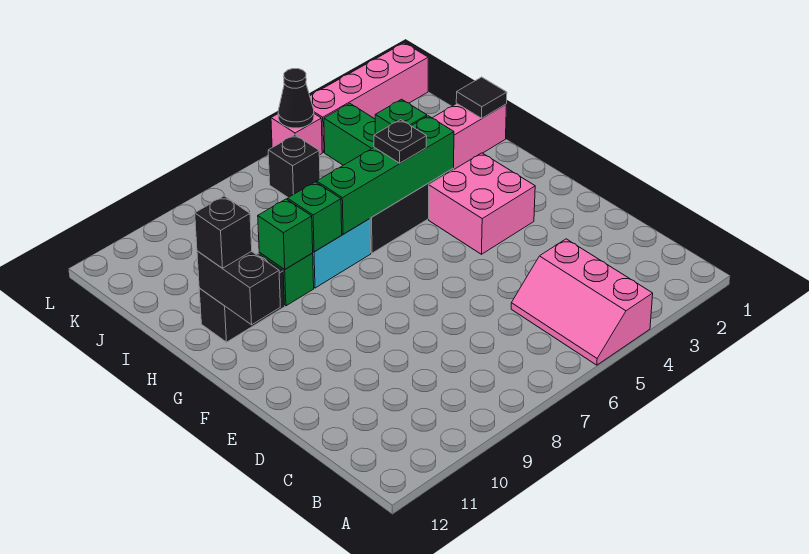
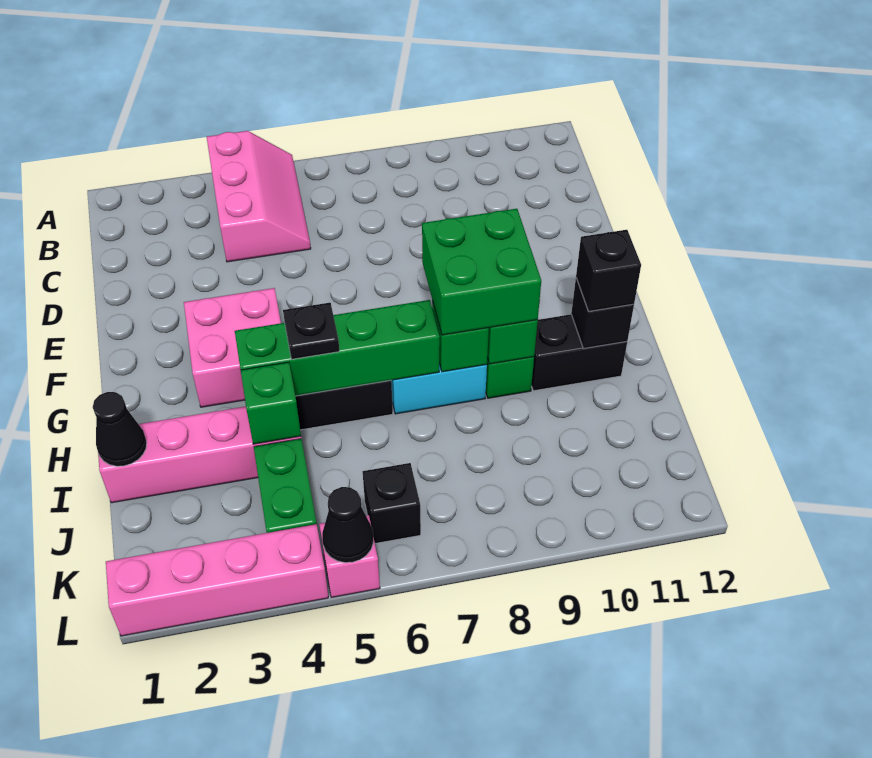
none -> green 2x2 brick [422,209,541,335]
black 1x2 brick [197,251,280,325] -> black 1x1 brick [571,278,634,349]
black 1x1 tile [456,77,507,118] -> black 1x1 cone [93,392,147,466]

